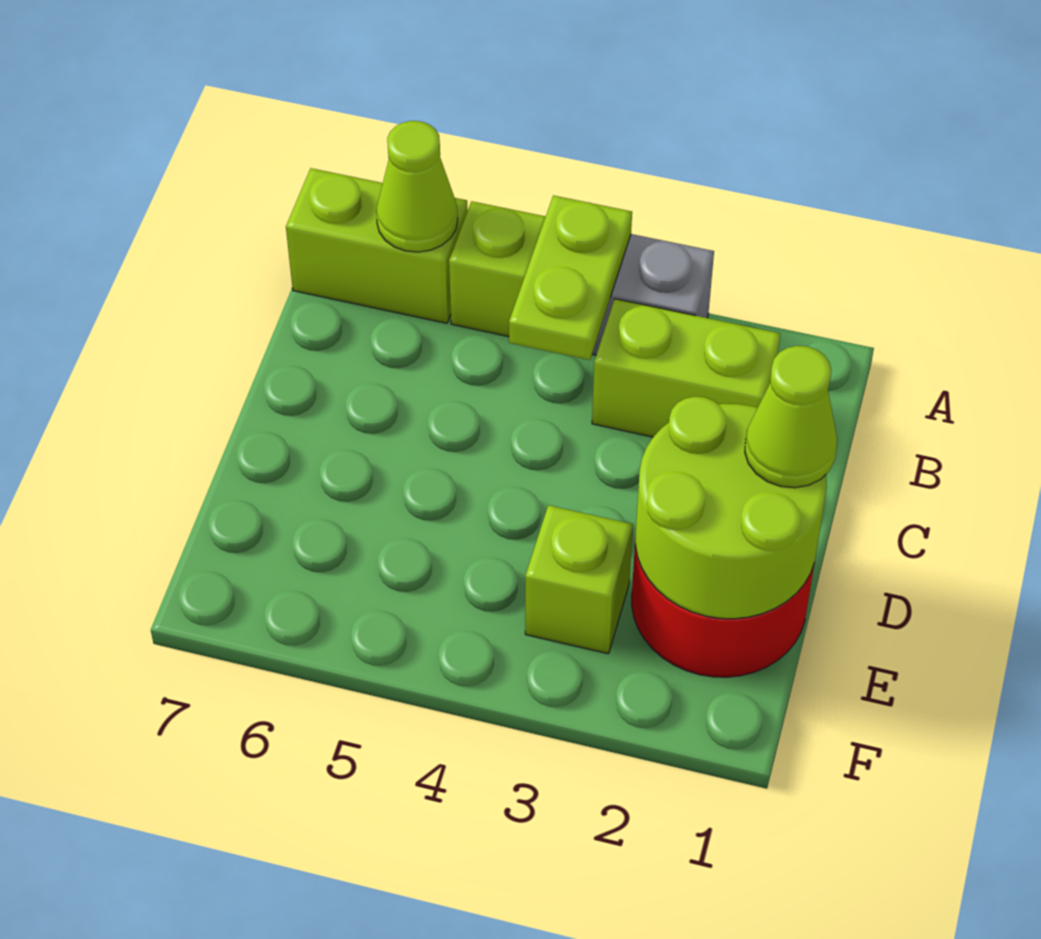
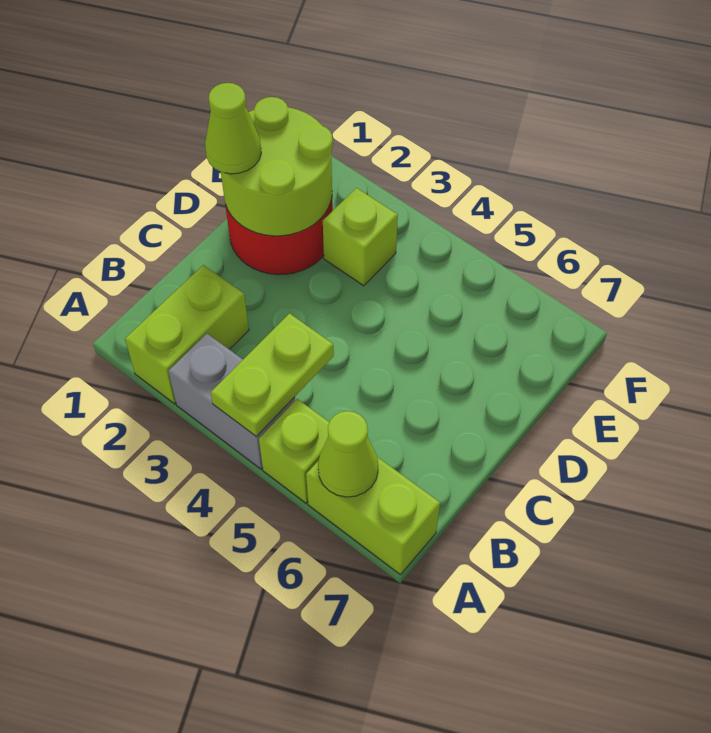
lime 1x2 brick [592,299,780,437] -> lime 1x2 brick turned to [125,265,249,404]

